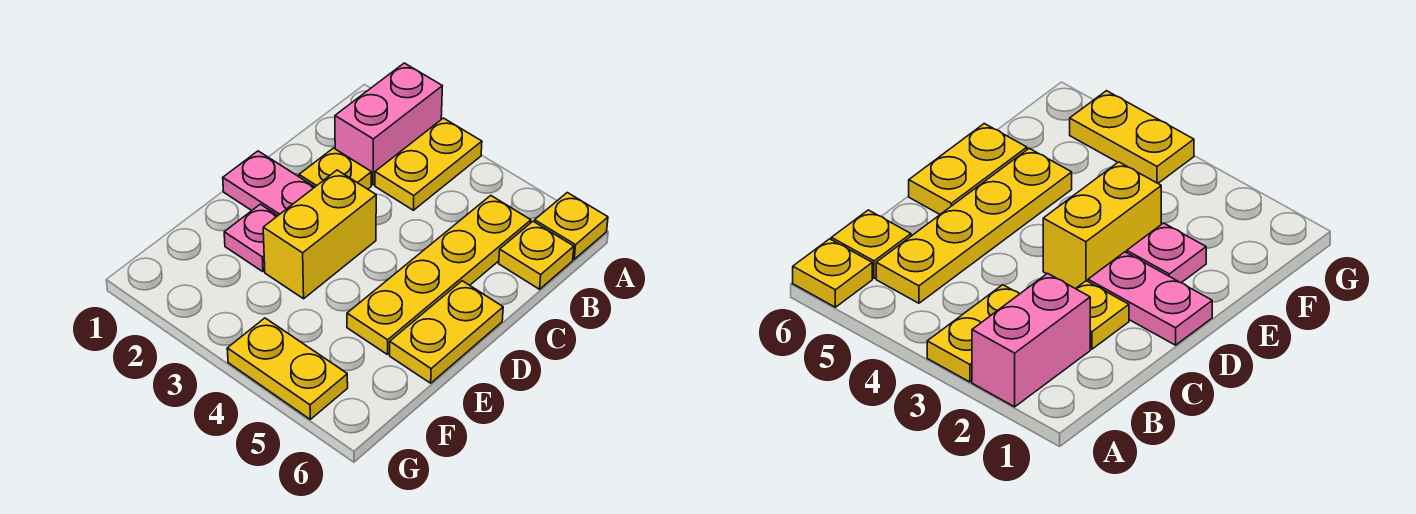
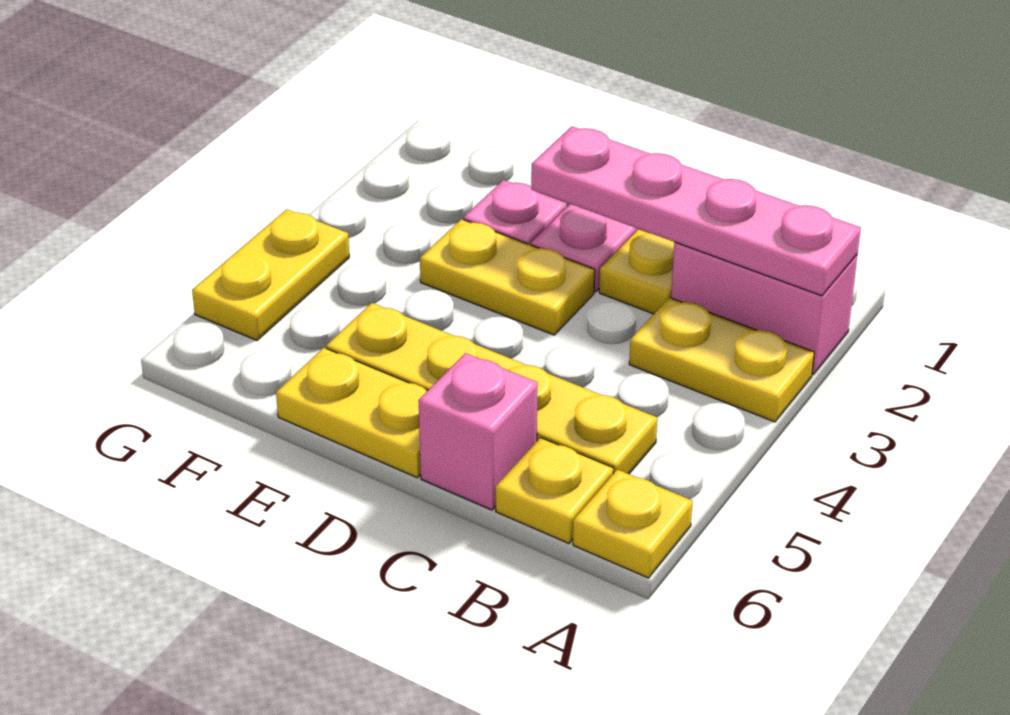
none -> pink 1x4 plate [531,126,861,296]
none -> pink 1x1 brick [418,353,538,510]
yellow 1x2 brick [263,170,376,299] -> yellow 1x2 plate [420,219,595,335]

